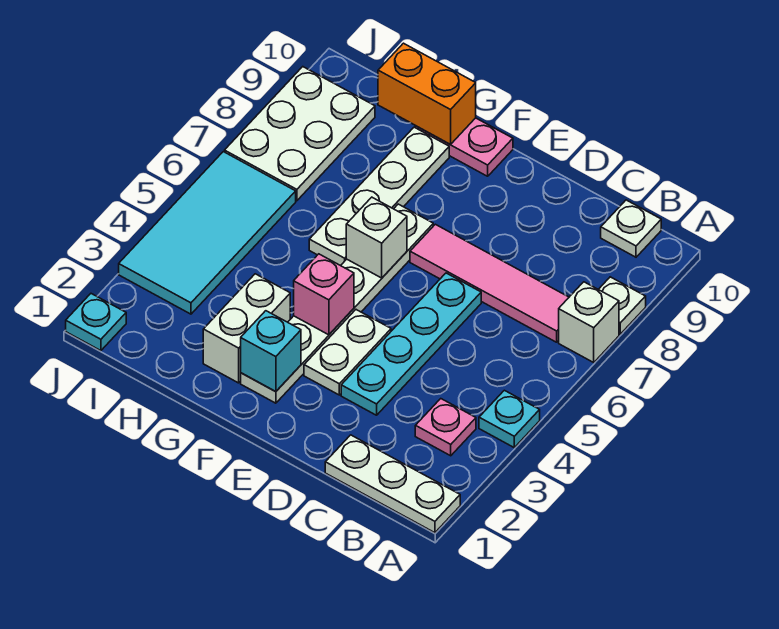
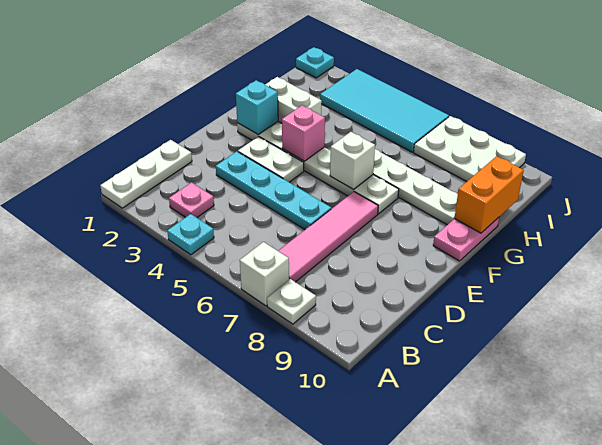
white 1x1 plate [601,200,661,257] -> none

